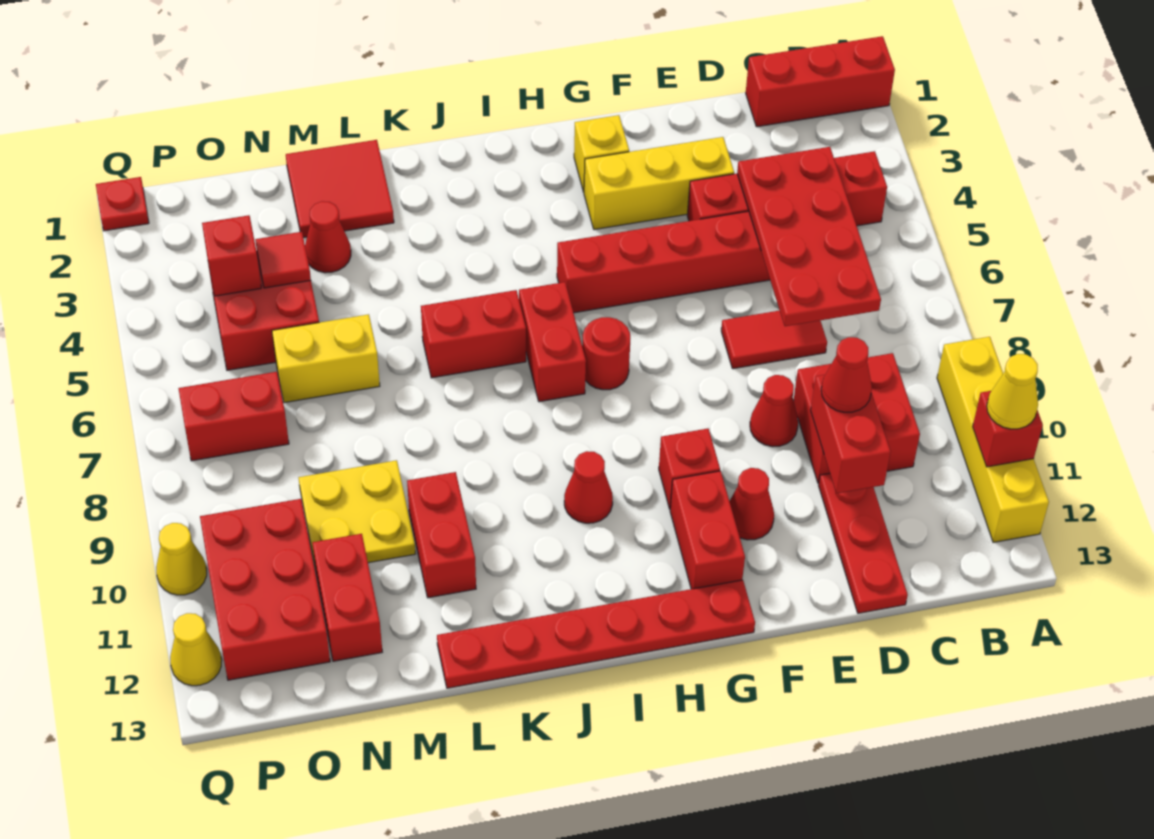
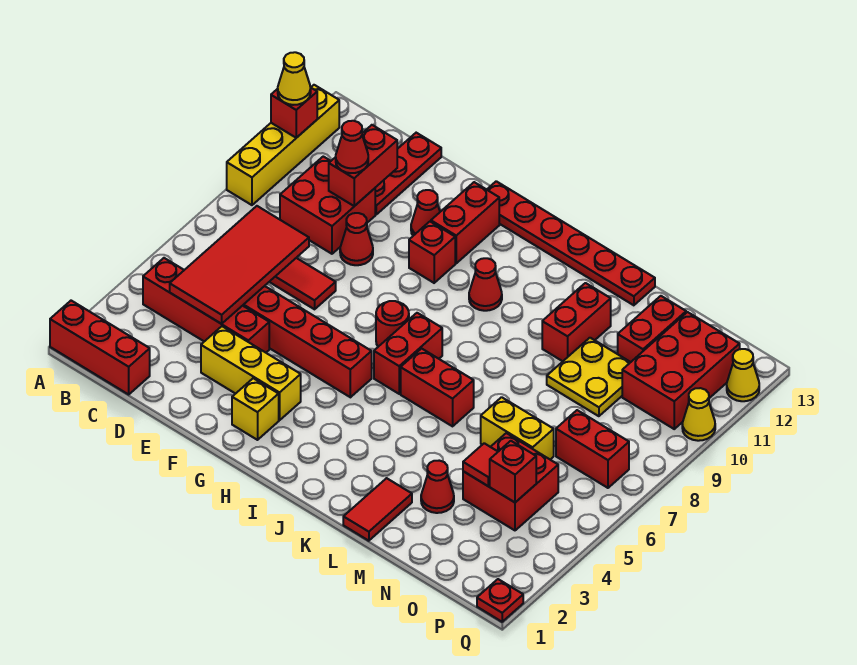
red 2x4 plate [737,147,881,326] -> red 2x4 tile [170,206,309,324]
red 2x2 tile [286,140,394,238] -> red 1x2 tile [343,478,412,541]

